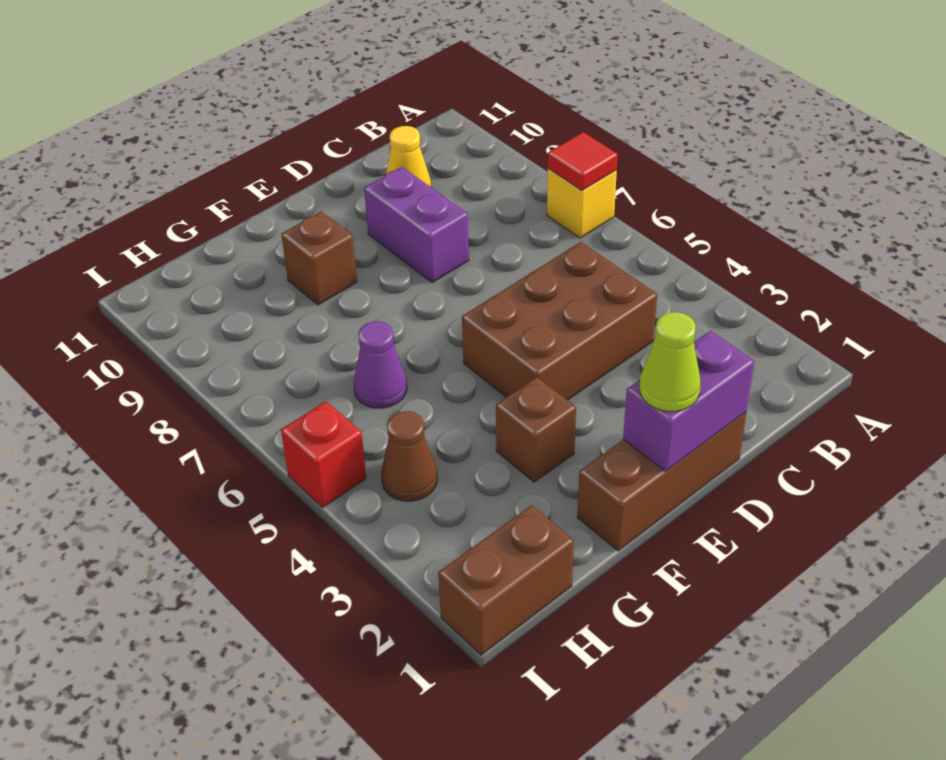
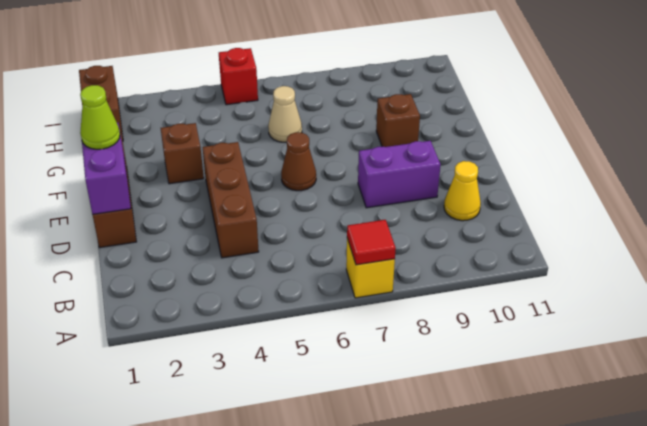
brown 2x3 brick [462,242,657,400] -> brown 1x3 brick [203,142,259,258]
purple 1x1 cone [354,321,407,408] -> tan 1x1 cone [268,86,302,142]
brown 1x1 cone [381,411,437,501] -> brown 1x1 cone moved to [281,132,316,191]

